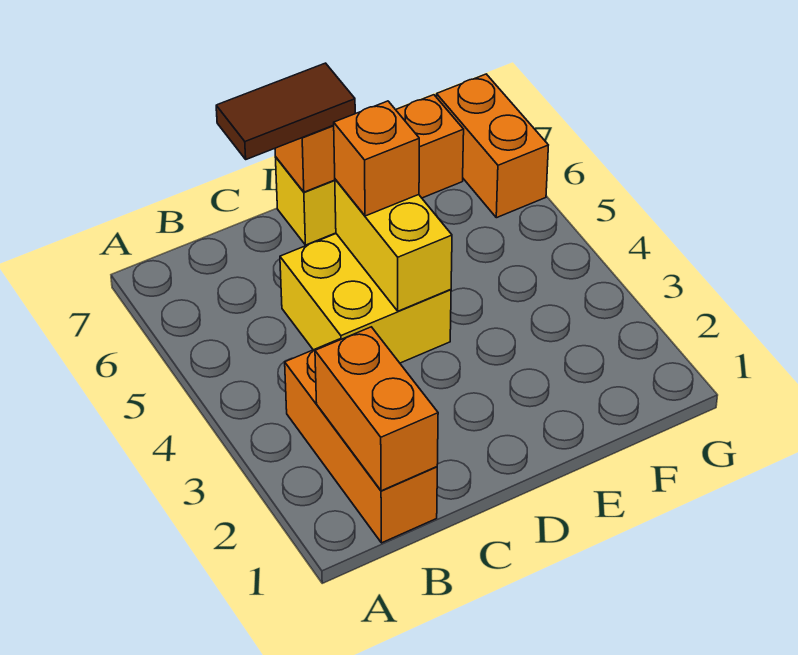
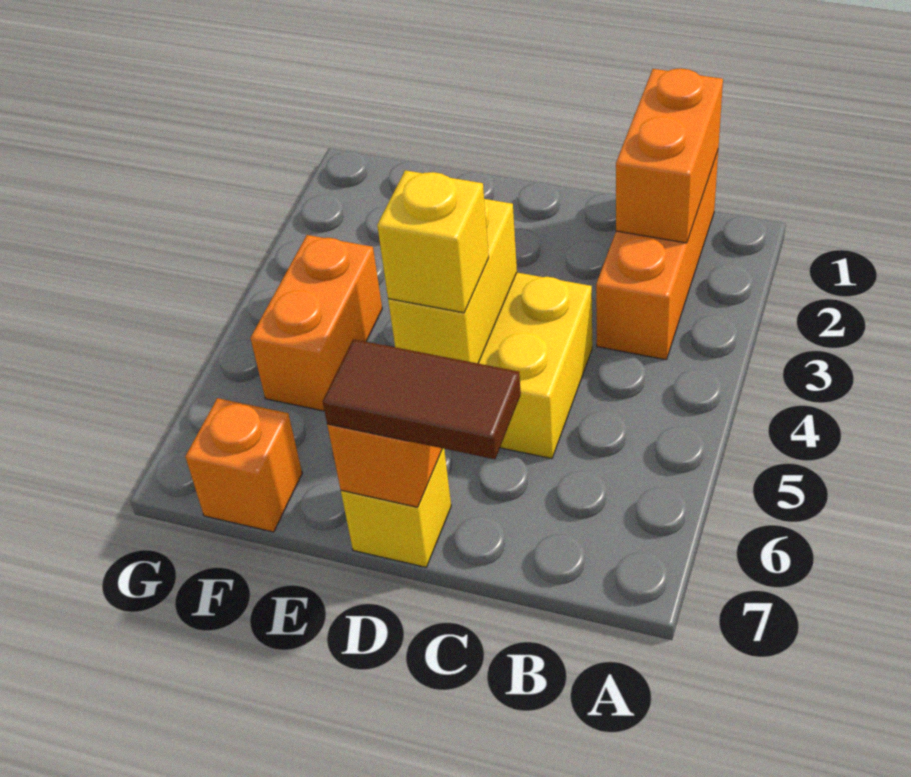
orange 1x1 brick [334,101,419,216] -> yellow 1x1 brick [377,170,489,313]
orange 1x2 brick [437,74,548,218] -> orange 1x2 brick moved to [250,235,382,411]

